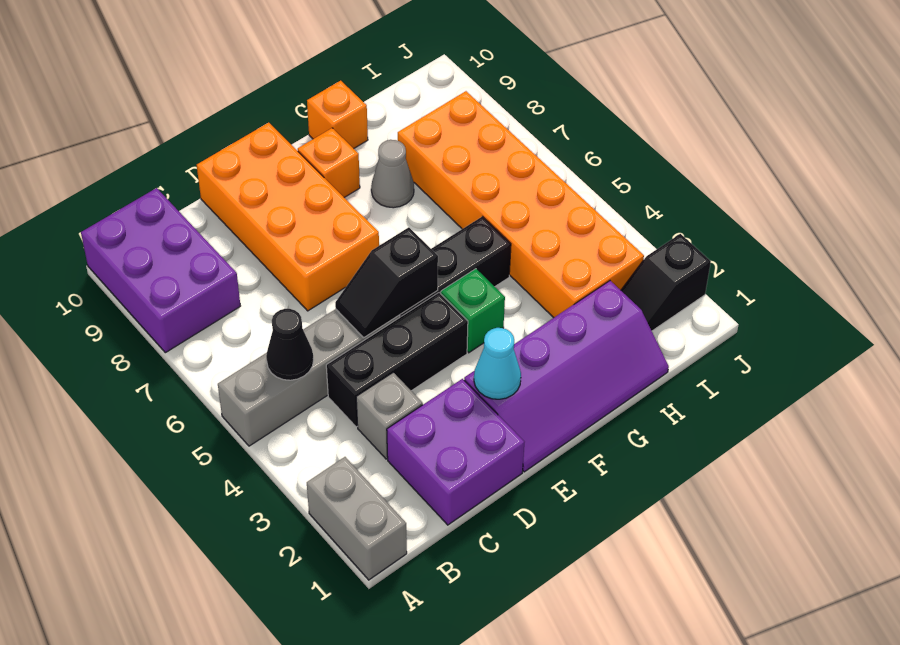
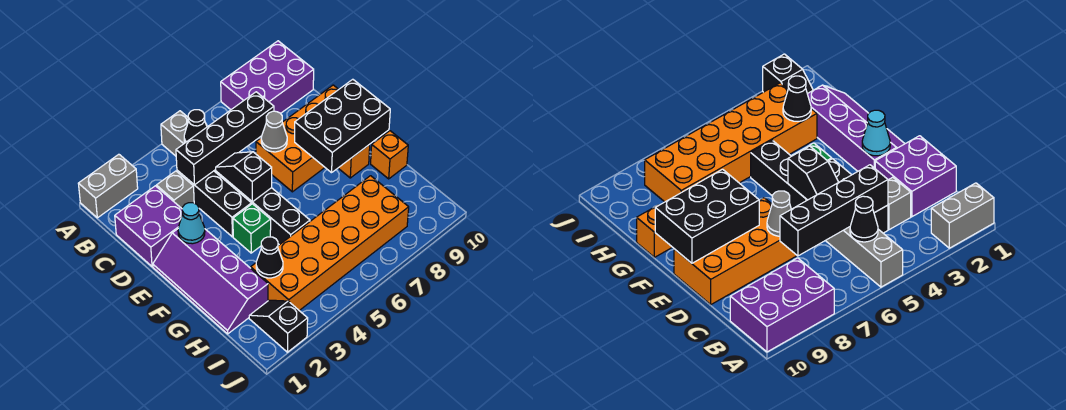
none -> black 1x4 brick [176,92,274,185]
none -> black 2x3 brick [295,79,390,173]
grey 1x1 cone [371,140,414,208] -> grey 1x1 cone moved to [261,111,287,152]
none -> black 1x1 cone [256,237,283,278]

